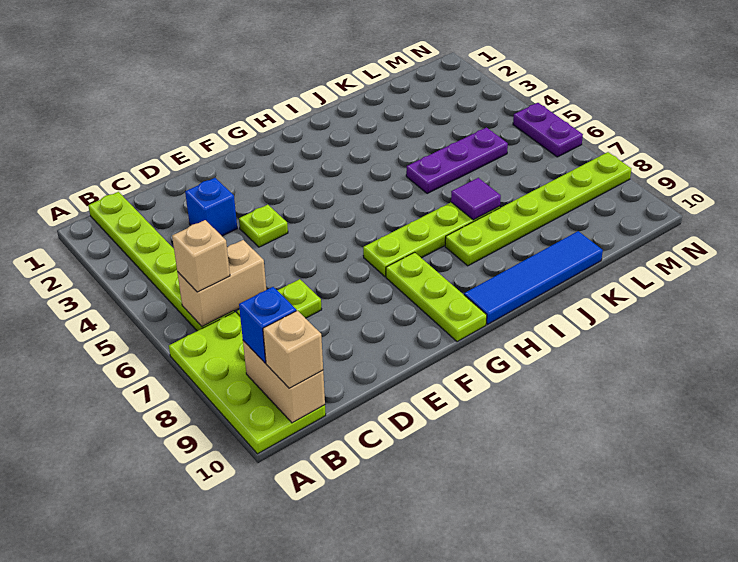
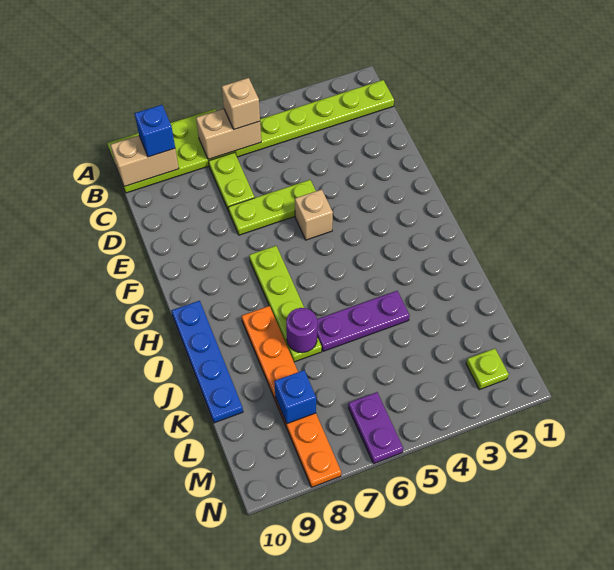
tan 1x2 brick [177,240,266,327] -> tan 1x2 brick turned to [196,109,261,159]
tan 1x1 brick [263,311,323,388] -> tan 1x1 brick moved to [295,189,333,240]
blue 1x1 brick [185,178,237,236] -> blue 1x1 brick moved to [274,370,316,424]
lime 1x1 plate [239,205,288,247] -> lime 1x1 plate moved to [466,348,509,390]
lime 1x3 plate [386,252,487,342] -> lime 1x3 plate moved to [228,180,316,235]
blue 1x4 tile [464,231,603,324] -> blue 1x4 plate [172,301,243,423]
lime 1x6 plate [445,152,631,266] -> orange 1x6 plate [242,306,341,487]
purple 1x3 plate [406,128,508,193] -> purple 1x3 plate turned to [317,291,410,351]
purple 1x1 tile [451,178,501,220] -> purple 1x1 round brick [286,308,317,353]
purple 1x2 plate [513,103,583,157] -> purple 1x2 plate turned to [348,392,403,464]

